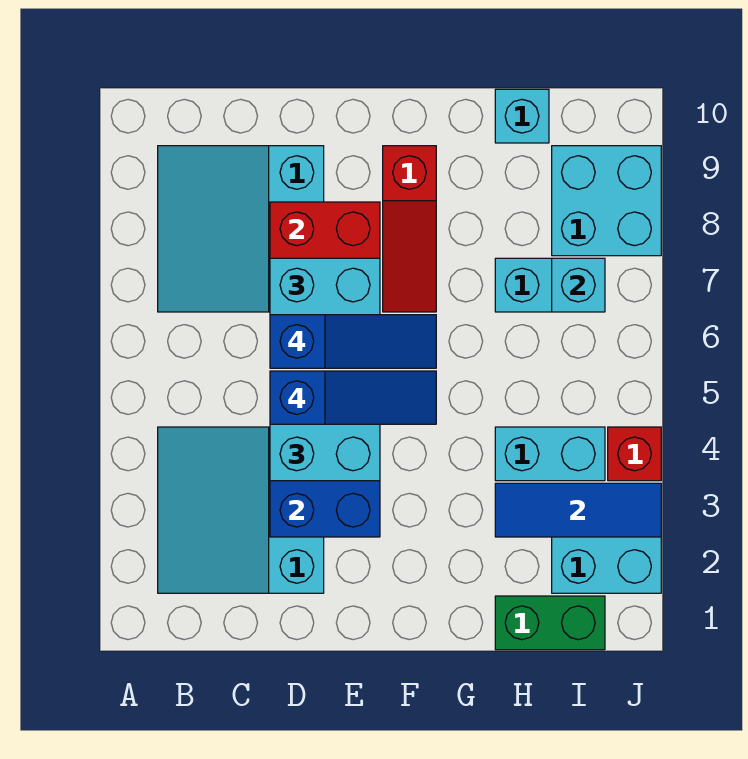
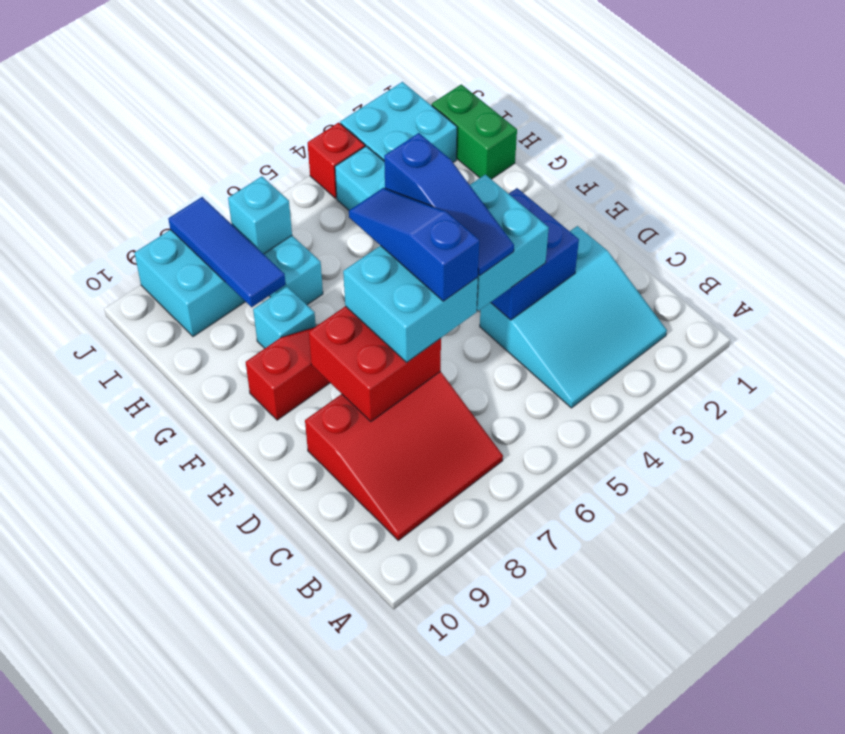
cyan 3x3 slope [158,146,324,312] -> red 3x3 slope [305,371,503,540]
blue 1x3 slope [270,371,436,424] -> blue 1x3 slope turned to [384,133,514,275]
blue 1x3 tile [495,483,661,537] -> blue 1x3 tile moved to [168,197,286,307]
cyan 1x1 brick [495,89,549,143] -> cyan 1x1 brick moved to [253,287,316,348]

